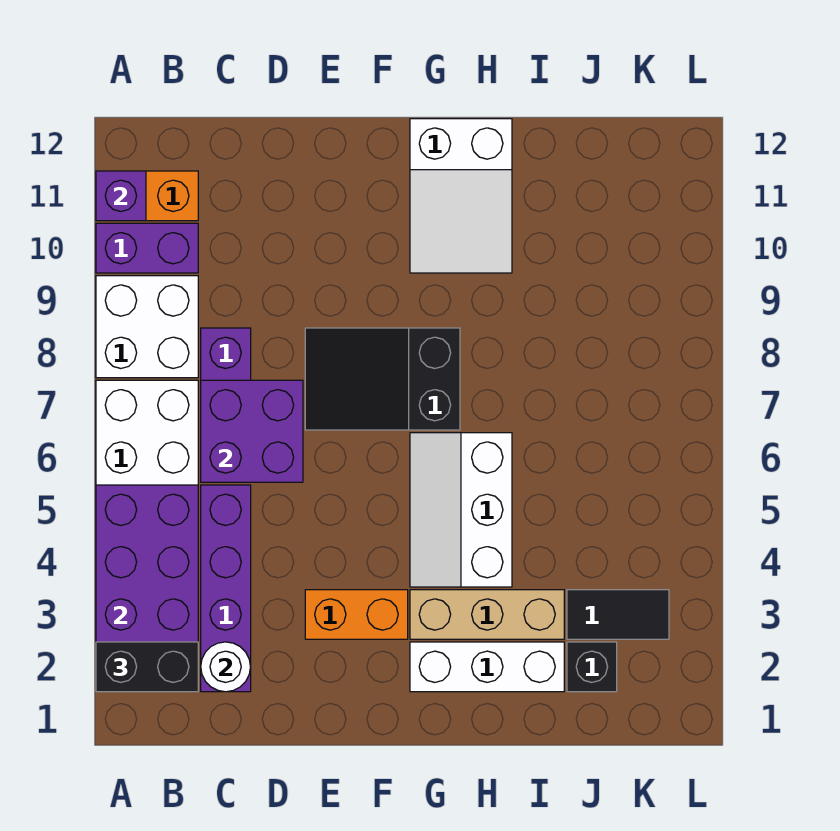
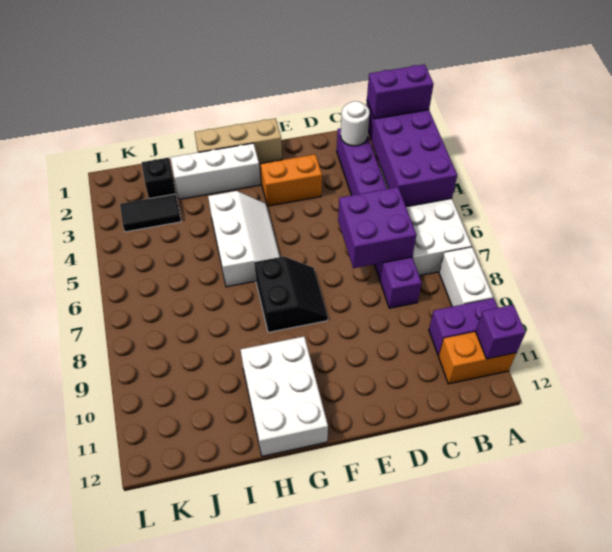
black 1x2 brick [96,642,198,692] -> purple 1x2 brick [367,64,433,119]
white 2x2 brick [96,276,198,378] -> white 1x2 brick [439,247,493,307]
black 2x3 slope [305,328,460,430] -> black 2x2 slope [254,256,328,332]
tan 1x3 brick [410,590,564,639] -> tan 1x3 brick moved to [195,118,282,164]
white 2x3 slope [410,119,512,273] -> white 2x3 brick [241,337,328,456]

